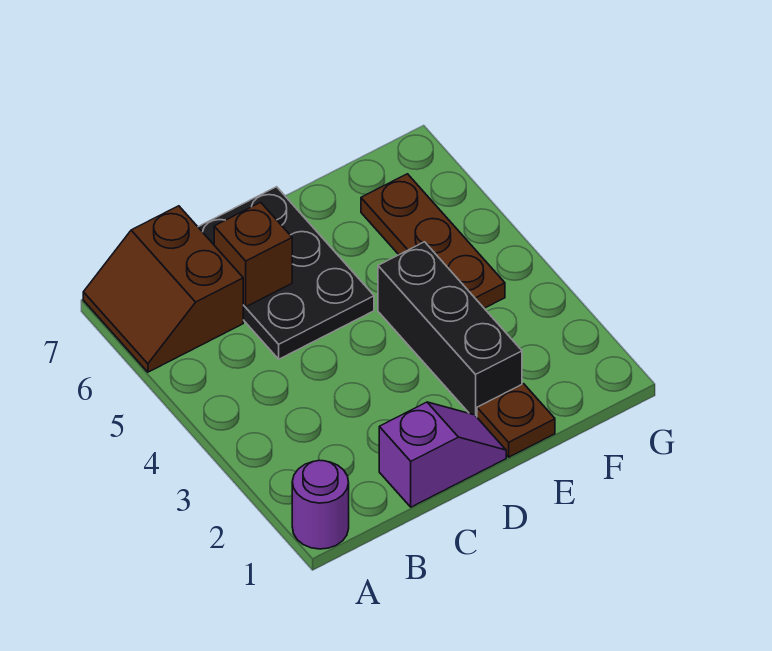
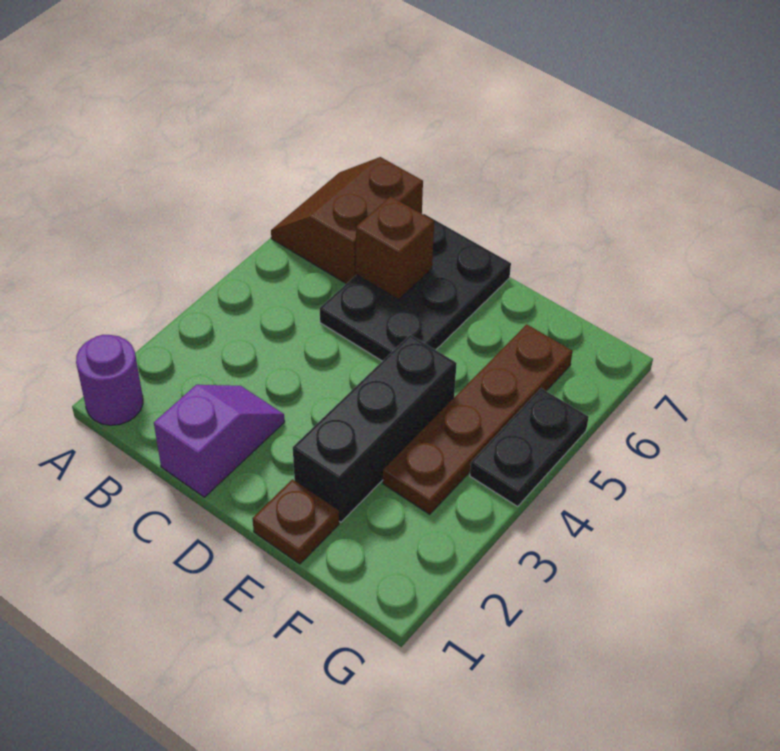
purple 1x2 slope [379,402,506,507] -> purple 1x2 slope turned to [154,385,285,497]
brown 1x3 plate [361,174,505,308] -> brown 1x4 plate [383,324,573,514]
none -> black 1x2 plate [470,388,589,506]

